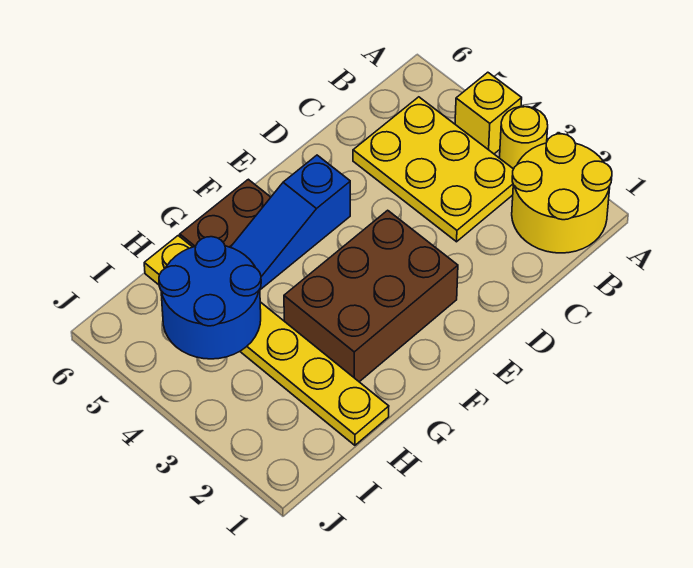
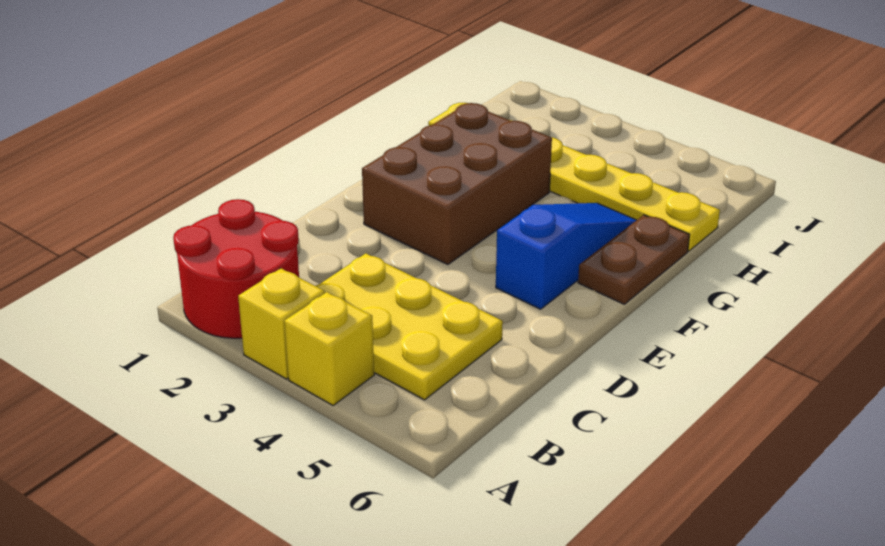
yellow 2x2 round brick [512,134,612,253] -> red 2x2 round brick [173,199,299,338]
yellow 1x1 round brick [500,107,548,169] -> yellow 1x1 brick [238,268,325,379]
blue 2x2 round brick [159,237,261,359] -> none

